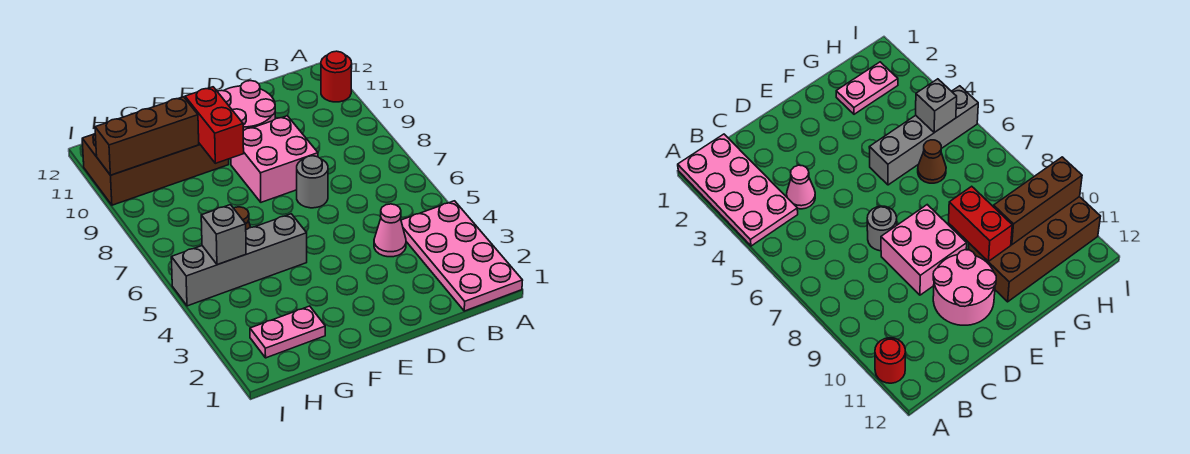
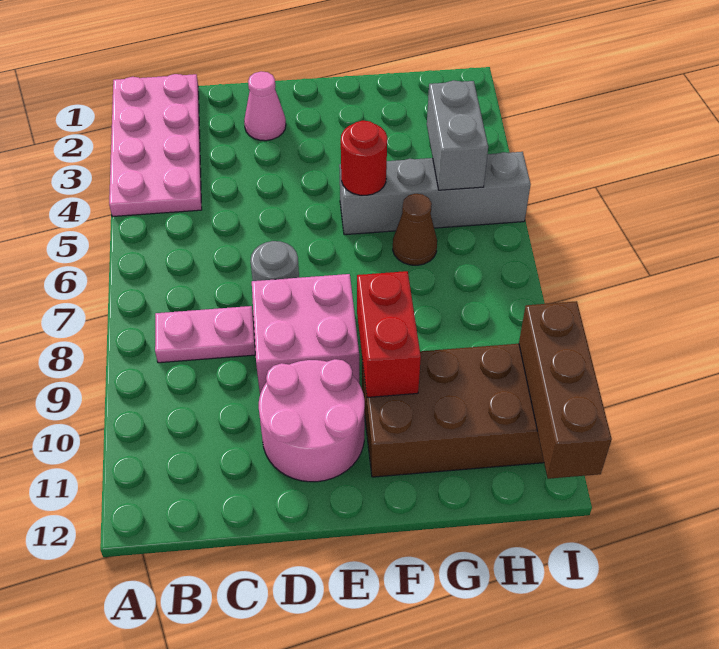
red 1x1 round brick [321,51,352,102] -> red 1x1 round brick moved to [341,121,387,195]
pink 1x1 cone [374,204,406,257] -> pink 1x1 cone moved to [244,71,286,141]
pink 1x2 plate [250,306,325,358] -> pink 1x2 plate moved to [155,306,255,363]
brown 1x3 brick [95,97,199,175] -> brown 1x3 brick turned to [519,301,612,479]
grey 1x1 brick [201,205,246,265] -> grey 1x2 brick [427,80,488,190]

